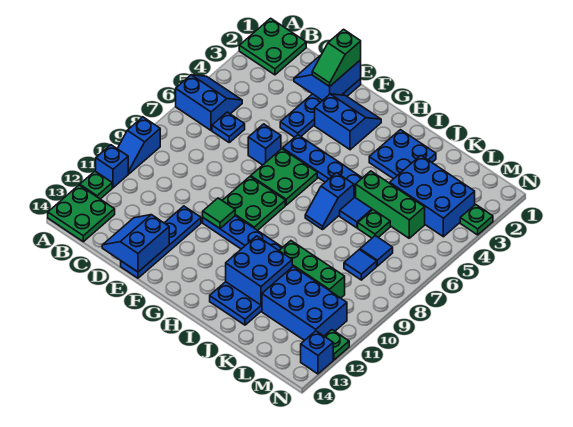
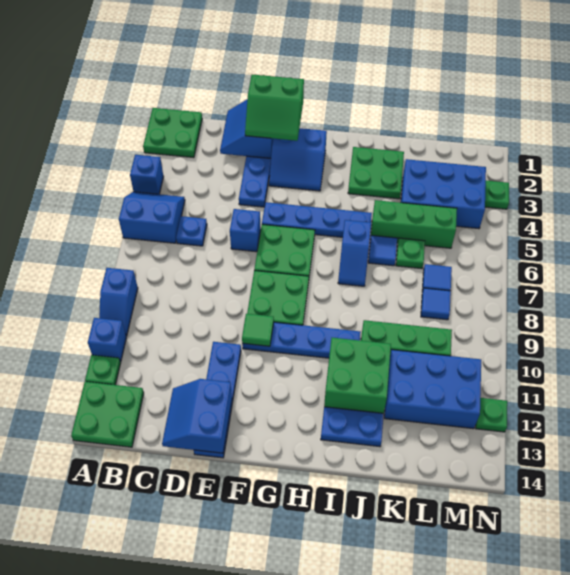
green 1x2 slope [312,29,361,86] -> green 2x2 slope [245,75,304,141]
blue 2x2 slope [315,94,381,150] -> blue 2x2 slope turned to [269,128,327,191]
blue 2x2 plate [369,130,436,179] -> green 2x2 plate [348,147,404,199]
blue 2x2 brick [226,236,292,305] -> green 2x2 brick [324,338,391,413]
blue 1x1 brick [301,331,333,374] -> blue 1x1 brick moved to [130,155,164,194]

